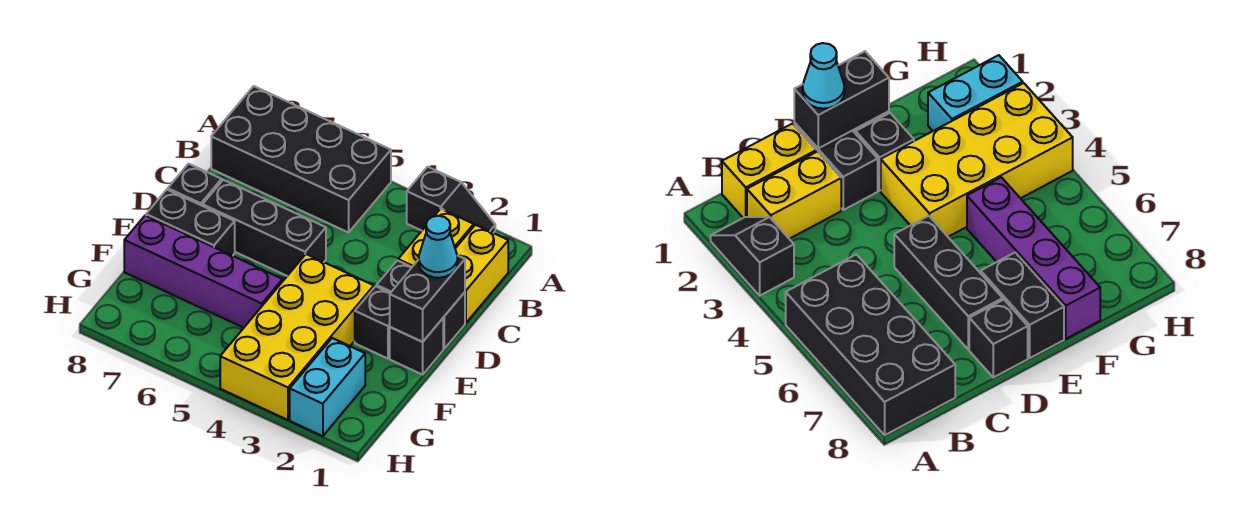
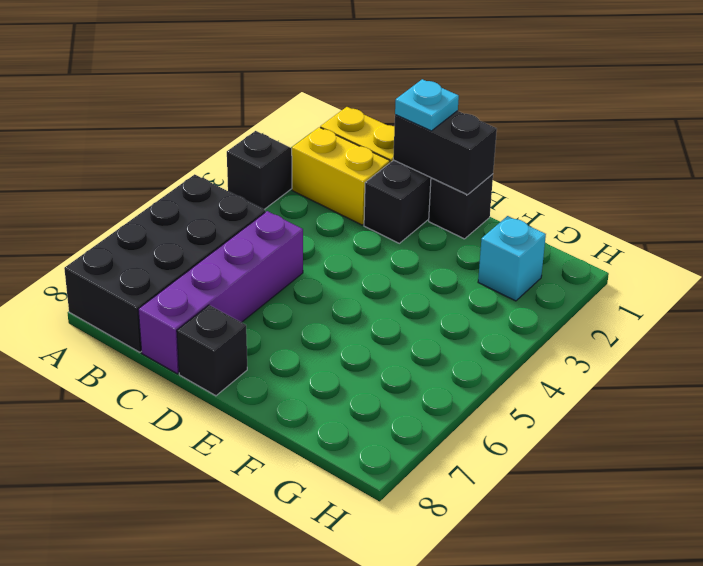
cyan 1x1 cone [419,216,458,278] -> cyan 1x1 plate [395,79,459,131]
black 1x3 brick [203,180,326,276] -> none
black 1x1 brick [355,286,390,359] -> none
yellow 2x4 brick [220,254,374,420] -> none
black 1x2 brick [146,190,235,256] -> none
purple 1x4 brick [124,215,283,328] -> purple 1x4 brick moved to [138,211,303,374]
cyan 1x2 brick [290,338,365,436] -> cyan 1x1 brick [478,216,546,301]

